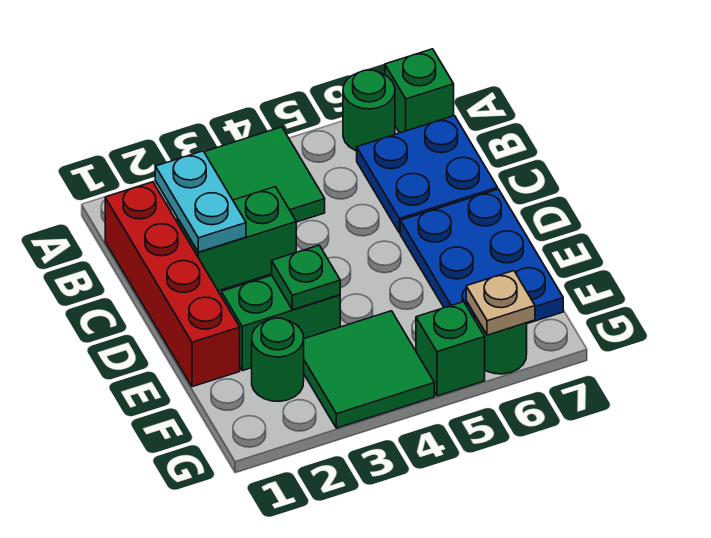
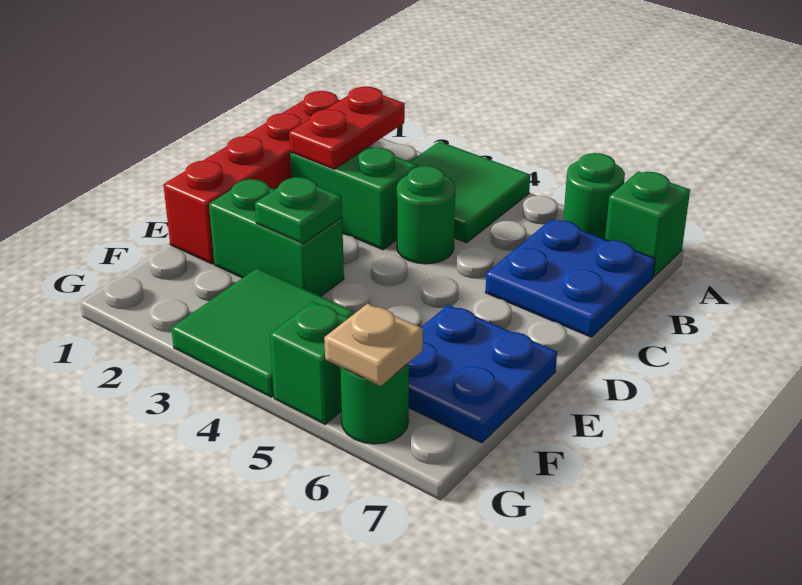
cyan 1x2 plate [155,151,246,252] -> red 1x2 plate [289,87,405,169]
blue 2x3 plate [400,189,563,324] -> blue 2x2 plate [409,305,557,443]
green 1x1 round brick [252,318,304,401] -> green 1x1 round brick moved to [397,166,455,264]

